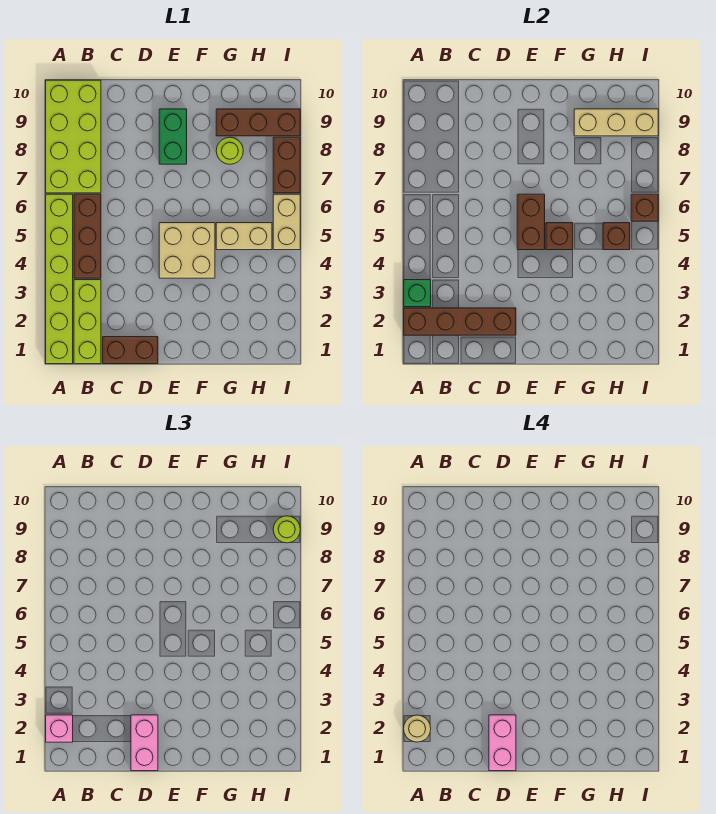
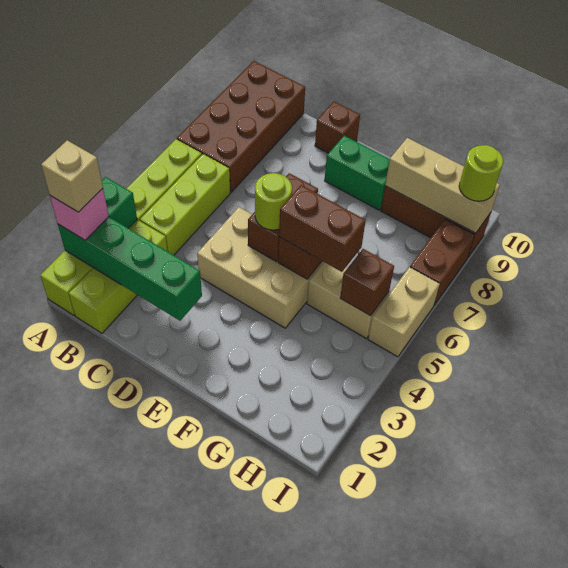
brown 1x4 brick [404,308,516,335] -> green 1x4 brick [58,217,202,321]
tan 1x1 round brick [404,715,431,742] -> tan 1x1 brick [41,140,103,212]
lime 2x4 brick [46,80,101,193] -> brown 2x4 brick [177,61,305,192]
brown 1x3 brick [74,194,101,278] -> lime 1x3 brick [140,154,230,255]
brown 1x2 brick [103,337,158,364] -> brown 1x2 brick moved to [279,185,366,272]
pink 1x2 brick [131,715,158,771] -> none
pink 1x2 brick [489,715,516,771] -> none
tan 2x2 brick [159,223,215,278] -> tan 2x3 brick [197,207,323,328]
green 1x2 brick [159,109,187,164] -> green 1x2 brick turned to [325,136,390,210]
lime 1x1 round brick [216,137,243,164] -> lime 1x1 round brick moved to [255,173,292,230]
brown 1x1 brick [631,194,658,221] -> brown 1x1 brick moved to [315,101,360,153]

